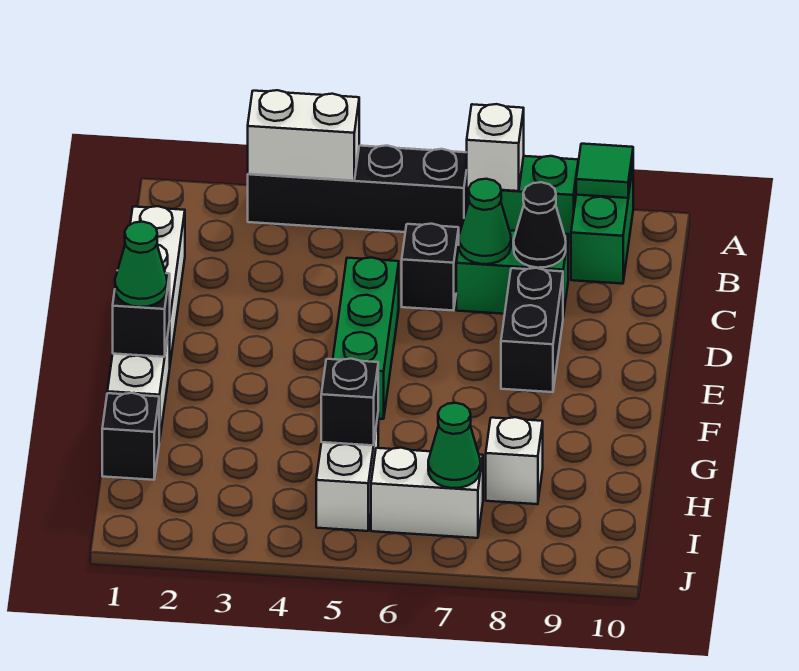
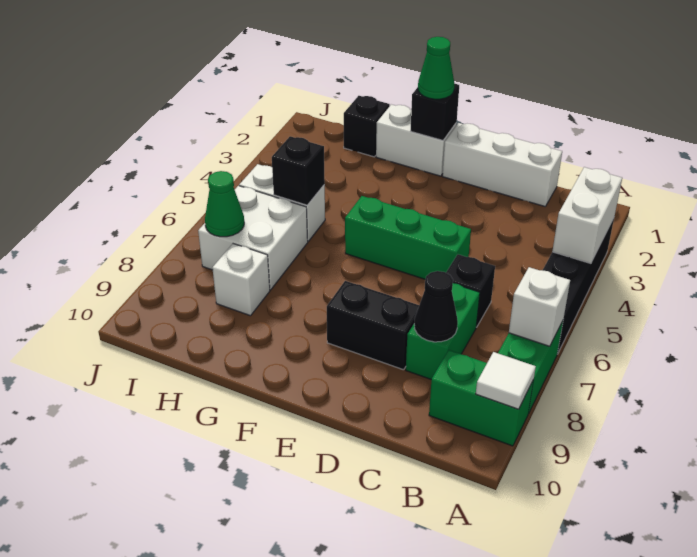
green 1x1 tile [576,144,633,198] -> white 1x1 tile [476,352,536,409]
green 1x1 cone [459,179,511,264] -> none
white 1x2 brick [371,448,483,538] -> white 2x2 brick [198,186,308,290]

